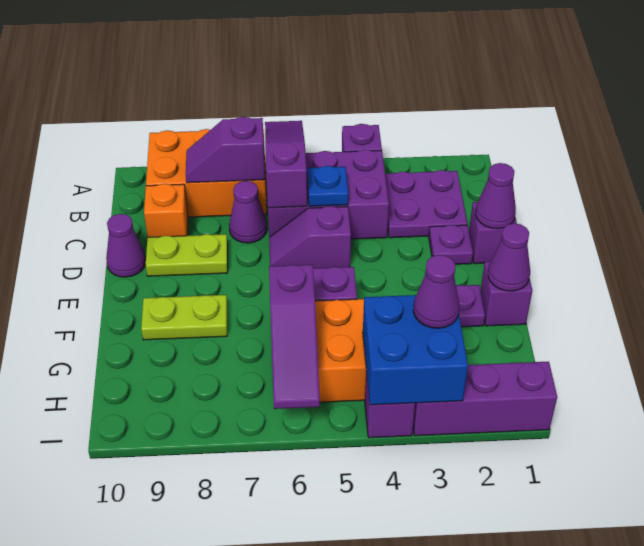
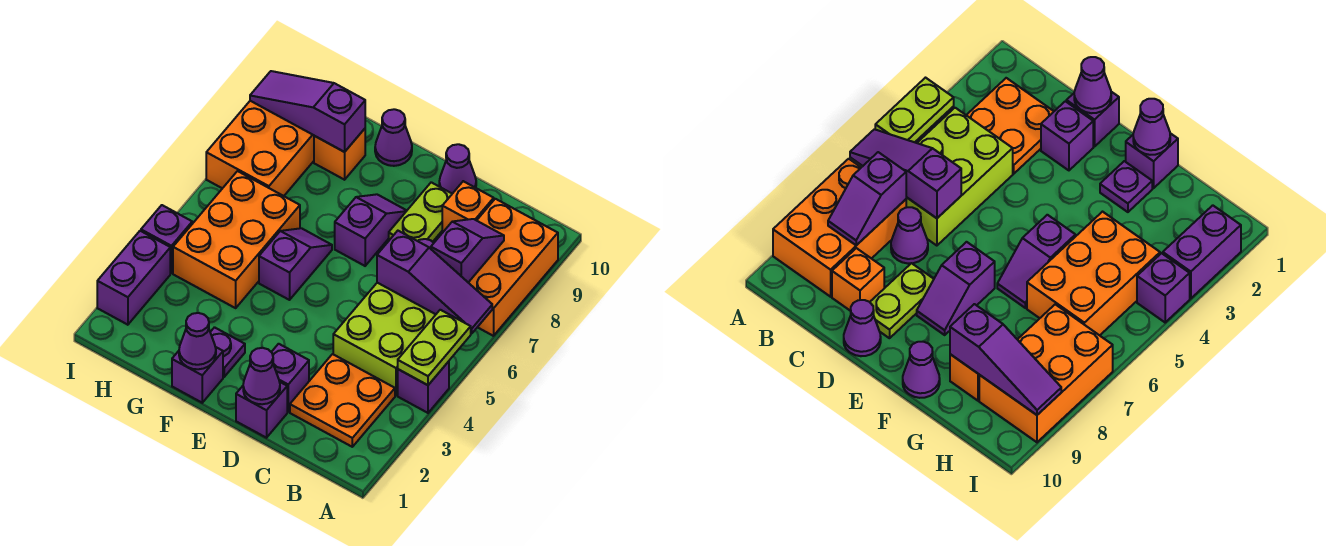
purple 2x2 plate [385,170,468,238] -> orange 2x2 plate [290,354,395,447]
purple 2x3 brick [268,149,389,239] -> lime 2x3 brick [333,283,436,395]
blue 1x1 plate [307,166,348,206] -> none
purple 1x1 plate [429,225,473,264] -> purple 1x1 brick [272,344,309,412]
purple 1x2 slope [269,206,351,268] -> purple 1x2 slope moved to [335,194,407,266]
lime 1x2 plate [141,295,227,340] -> lime 1x2 plate moved to [398,310,471,385]
purple 1x3 slope [269,265,320,409] -> purple 1x3 slope moved to [250,71,365,152]
none -> orange 1x1 brick [314,129,365,180]
blue 2x2 brick [363,295,468,405] -> none
purple 1x1 cone [413,255,459,328] -> purple 1x1 cone moved to [375,109,412,166]
none -> orange 2x3 brick [206,101,314,196]
purple 1x3 brick [413,362,557,436] -> purple 1x2 brick [97,231,170,325]

